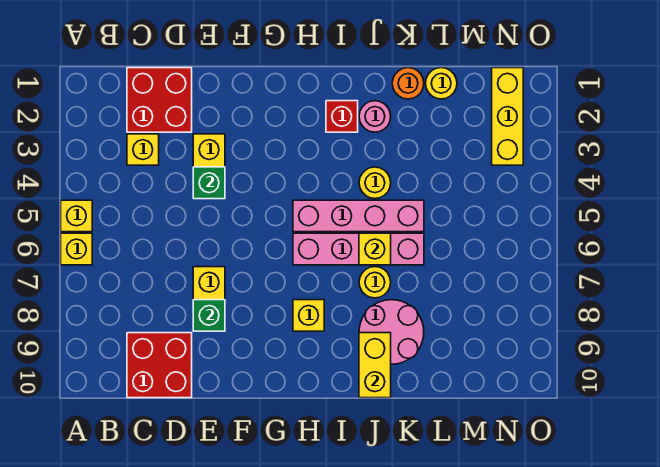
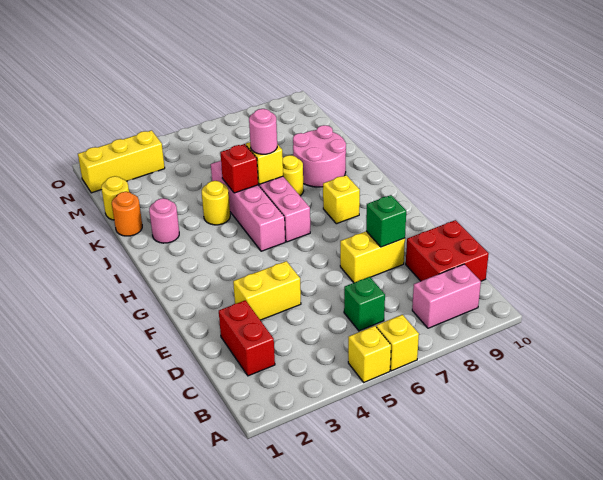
none -> pink 1x2 brick [412,264,481,328]
red 2x2 brick [127,68,192,132] -> red 1x2 brick [219,300,275,376]
yellow 1x1 brick [127,134,159,165] -> none
green 1x1 brick [193,167,225,199] -> green 1x1 brick moved to [344,277,385,331]
red 1x1 brick [326,101,358,132] -> red 1x1 brick moved to [220,144,258,193]
none -> pink 1x1 round brick [249,109,277,154]
yellow 1x2 brick [359,333,391,398] -> none

